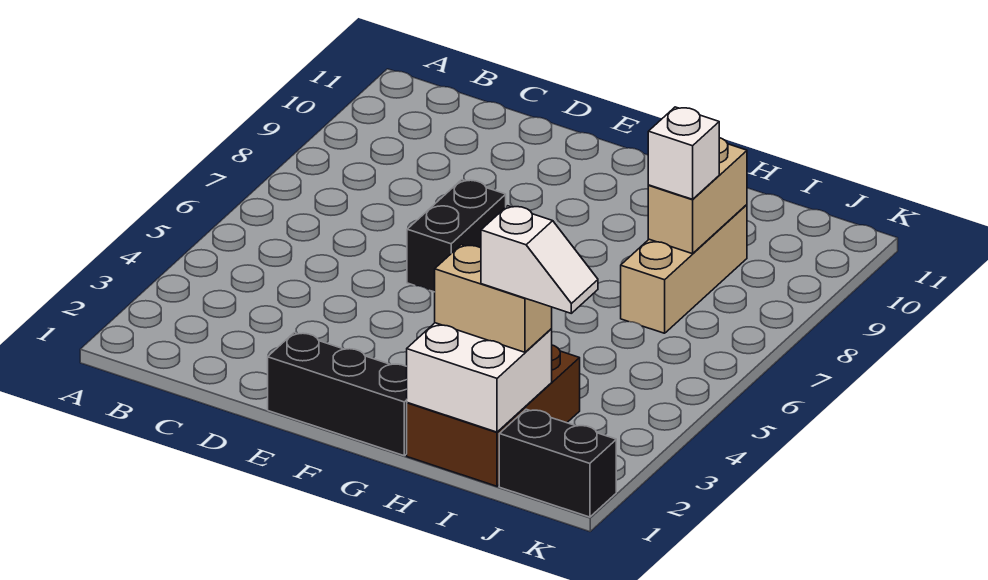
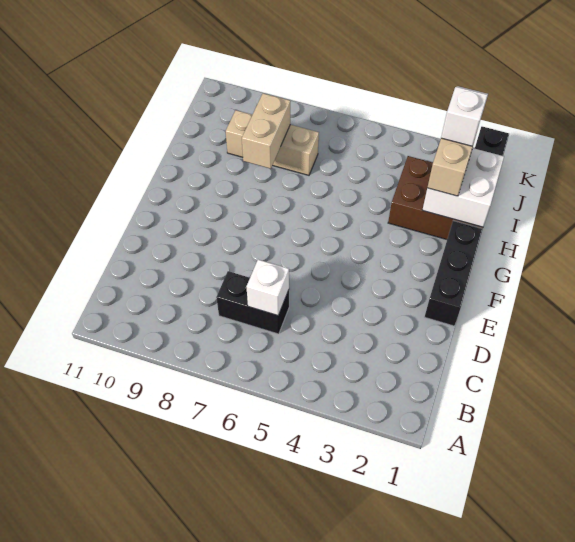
black 1x2 brick [407,180,506,292] -> black 1x2 brick moved to [216,271,289,334]
tan 1x2 brick [648,138,747,254] -> tan 1x2 brick turned to [242,93,290,169]
white 1x1 brick [648,107,719,199] -> white 1x1 brick moved to [246,260,289,316]

